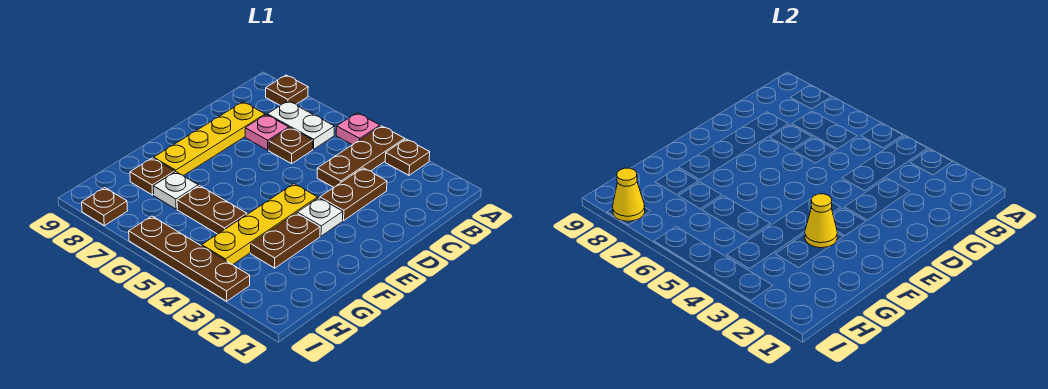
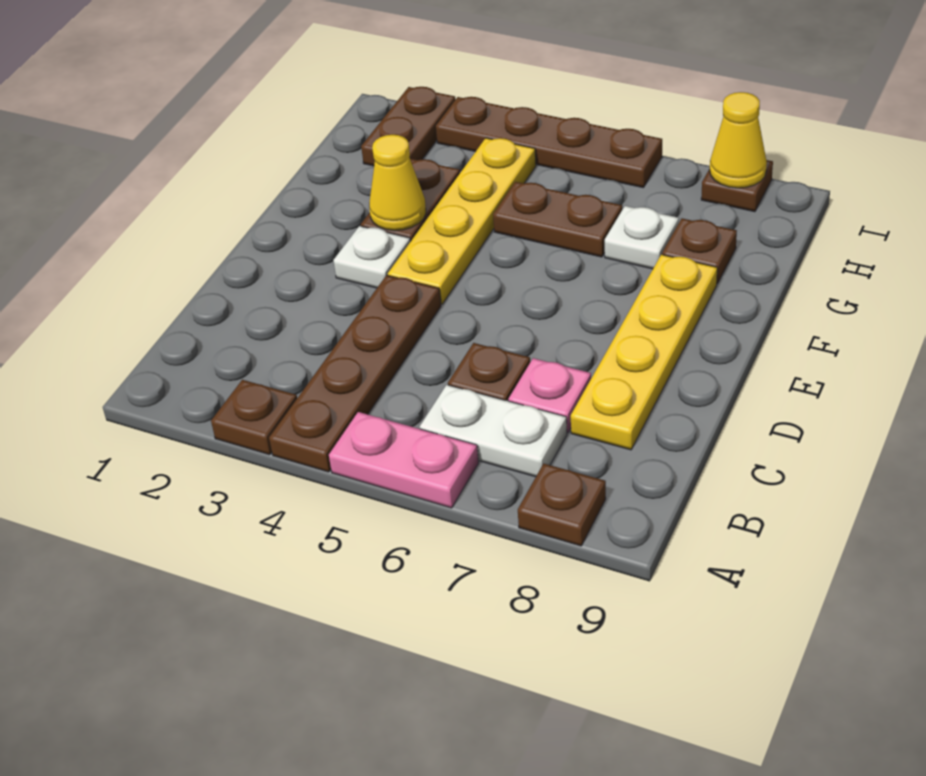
brown 1x3 plate [317,126,405,187] -> brown 1x4 plate [269,275,441,472]
pink 1x1 plate [336,113,380,145] -> pink 1x2 plate [329,412,479,508]
brown 1x2 plate [320,168,387,221] -> brown 1x2 plate moved to [361,87,456,166]

